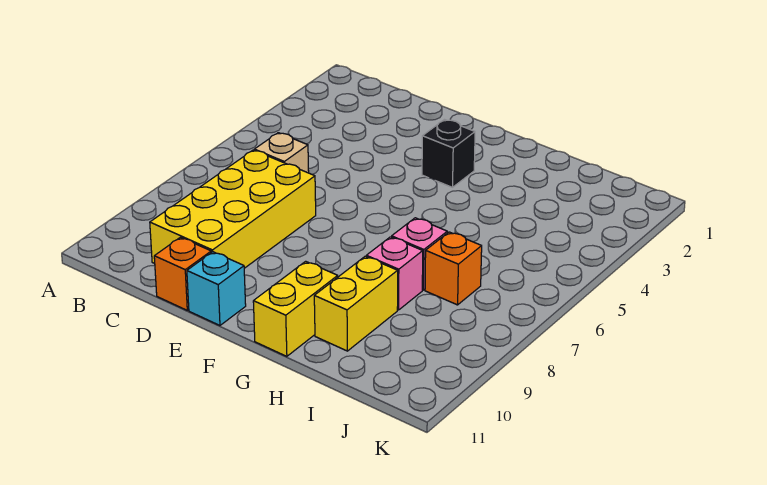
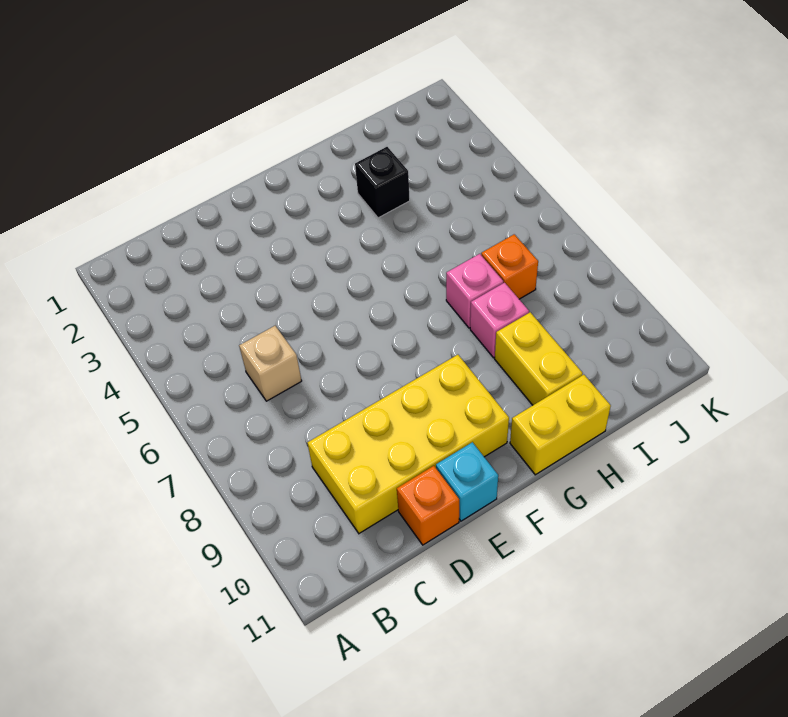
yellow 2x4 brick [150,150,316,268] -> yellow 2x4 brick turned to [307,355,509,533]
black 1x1 brick [422,120,475,187] -> black 1x1 brick moved to [355,147,410,218]
yellow 1x2 brick [253,261,338,356] -> yellow 1x2 brick turned to [510,375,611,475]

